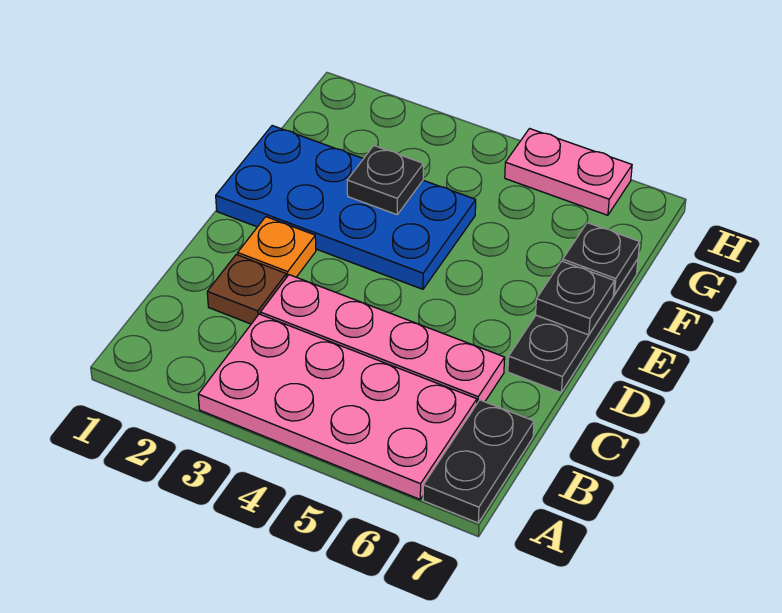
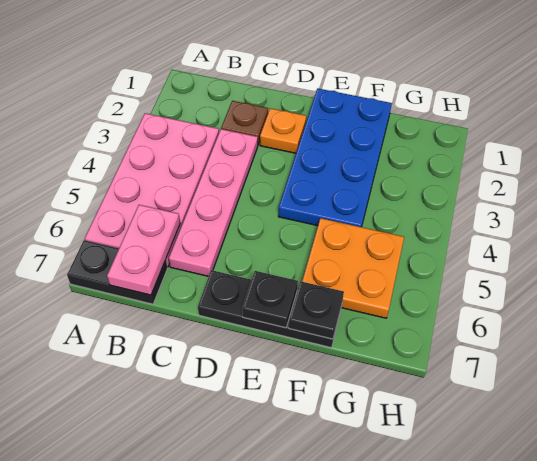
black 1x1 plate [347,146,423,215] -> none
none -> orange 2x2 plate [302,218,404,318]
pink 1x2 plate [505,129,632,215] -> pink 1x2 plate moved to [107,205,180,295]

